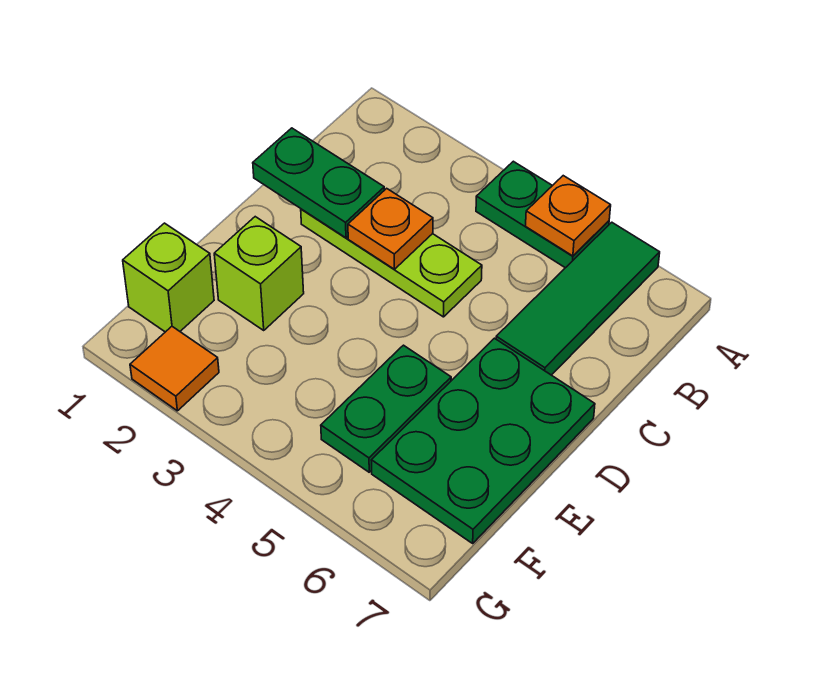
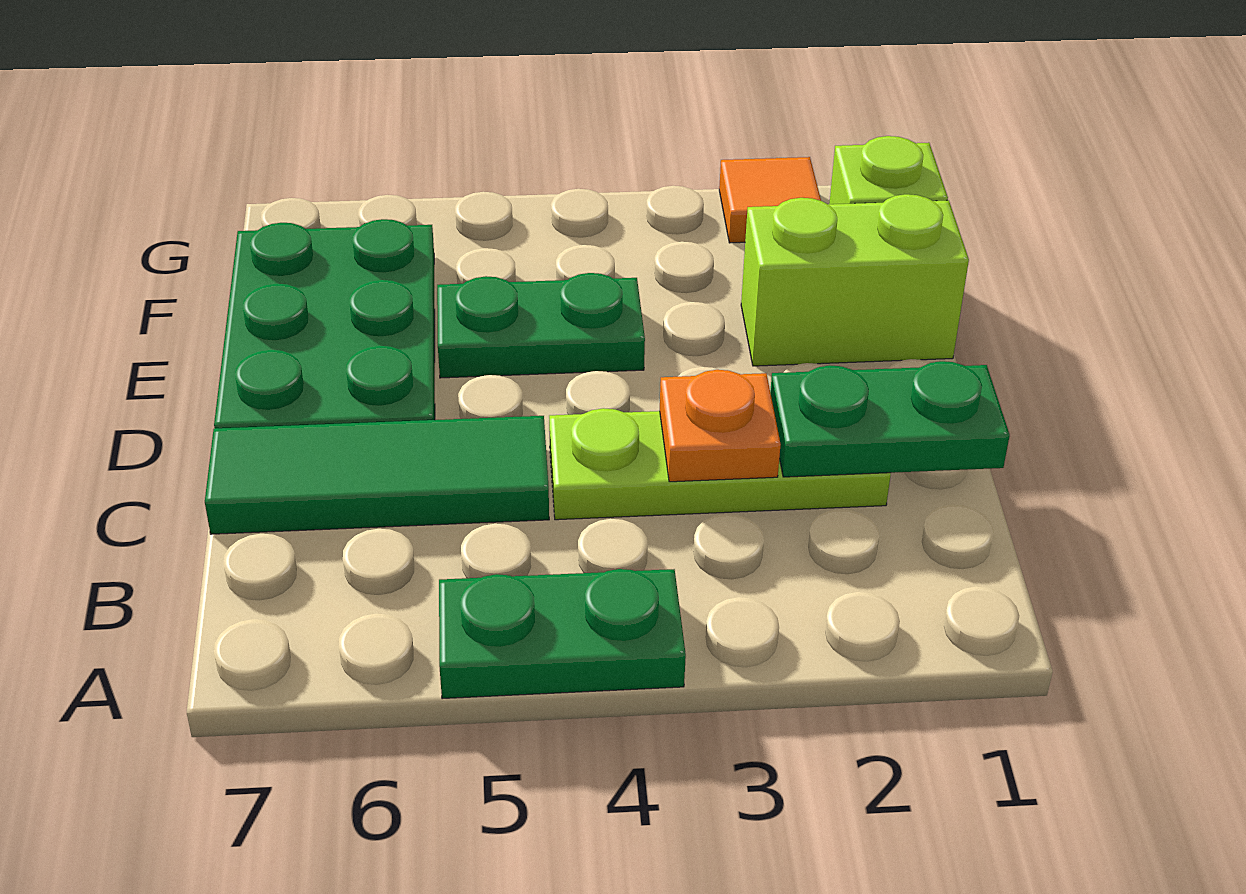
orange 1x1 plate [526,176,611,256] -> none
green 1x3 tile [496,222,660,375] -> green 1x3 tile turned to [205,416,549,534]
lime 1x1 brick [214,217,304,330] -> lime 1x2 brick [741,194,969,366]
green 1x2 plate [321,345,451,472] -> green 1x2 plate turned to [437,273,645,378]

